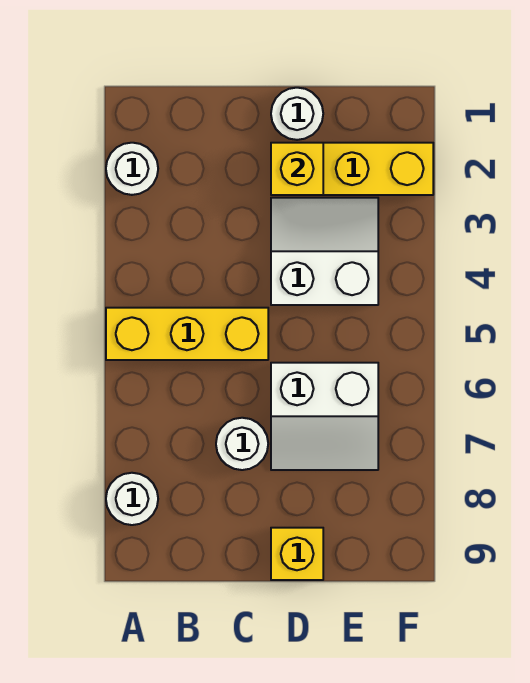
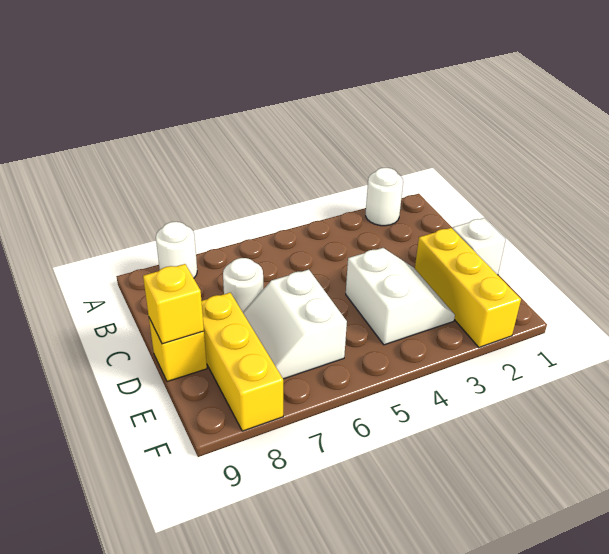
yellow 1x3 brick [106,308,268,360] -> yellow 1x3 brick moved to [202,293,283,431]
white 1x1 round brick [271,88,323,140] -> white 1x1 brick [453,218,506,275]
yellow 1x1 brick [271,143,323,195] -> yellow 1x1 brick moved to [143,264,204,344]

